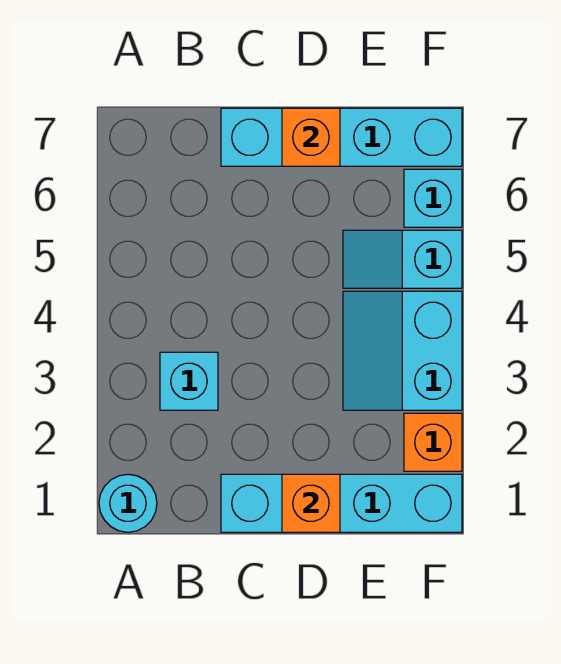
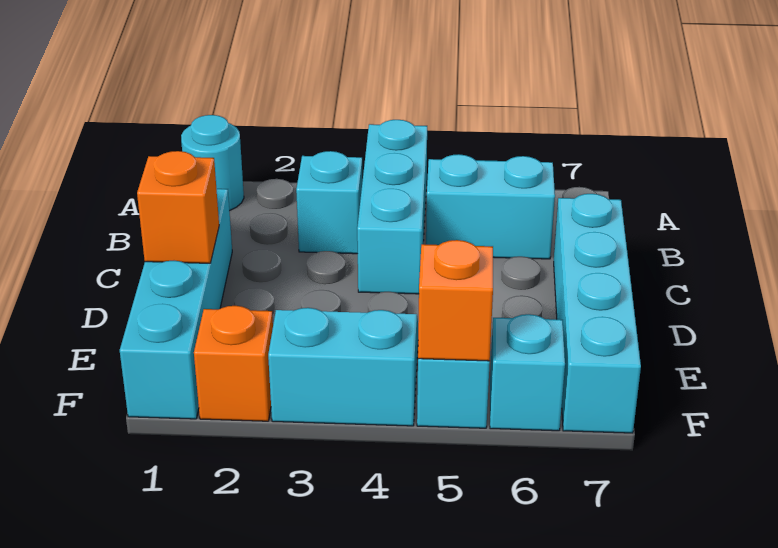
none -> cyan 1x3 brick [357,120,427,294]
none -> cyan 1x2 brick [426,154,555,259]
orange 1x1 brick [282,108,340,166] -> orange 1x1 brick moved to [418,240,493,361]

